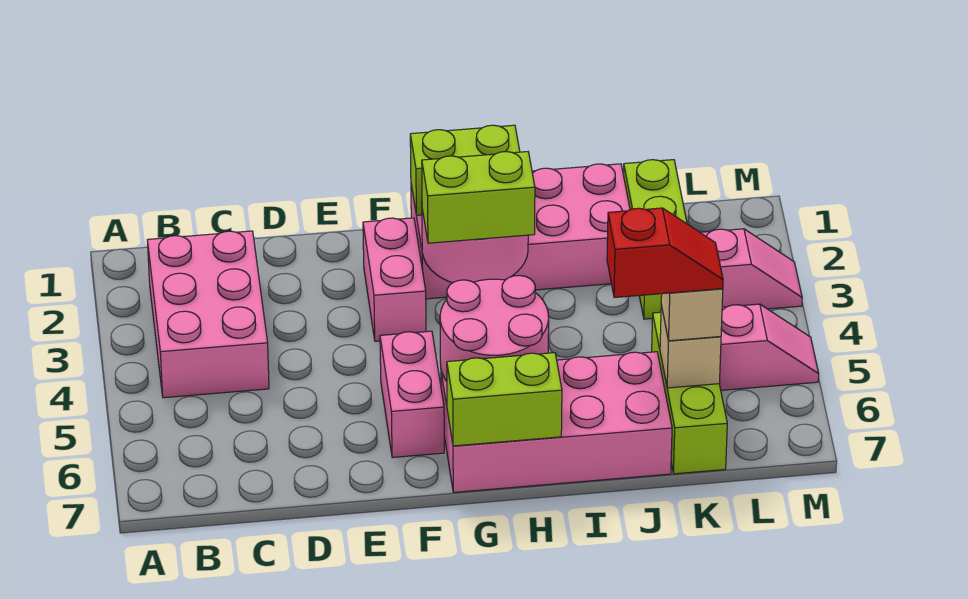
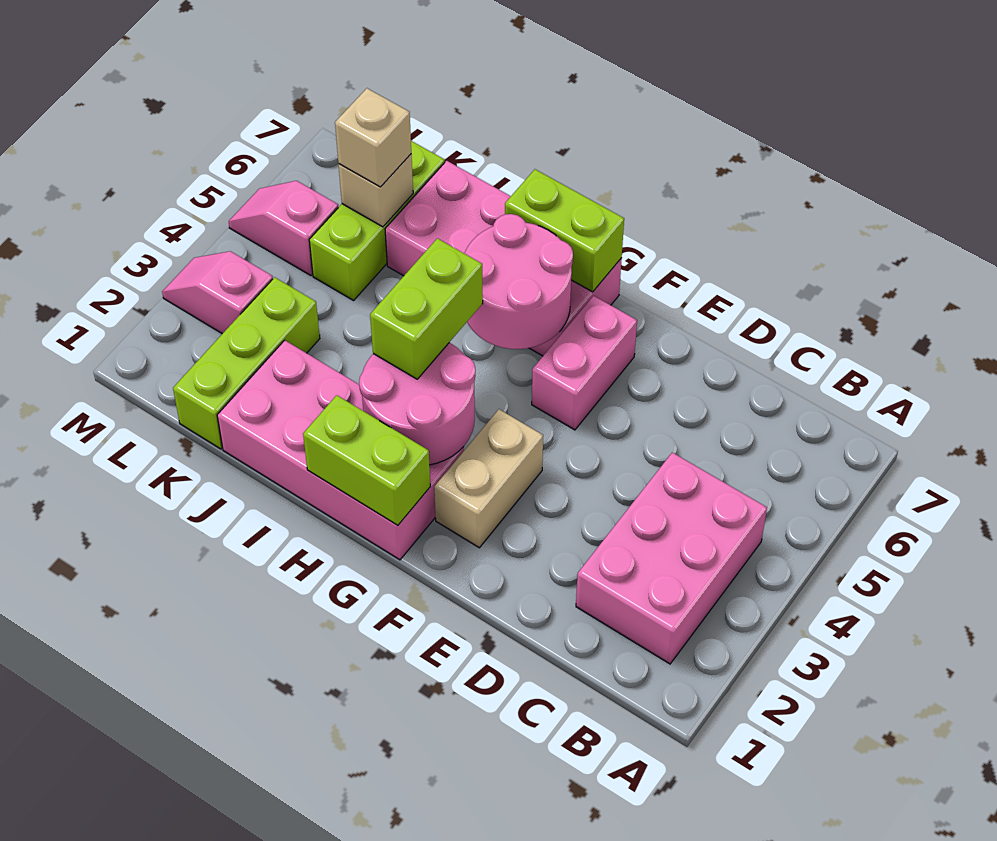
pink 1x2 brick [363,218,426,341] -> tan 1x2 brick [434,409,543,548]
lime 1x2 brick [422,152,535,243] -> lime 1x2 brick turned to [370,238,483,379]
red 1x2 slope [607,208,723,298] -> none

